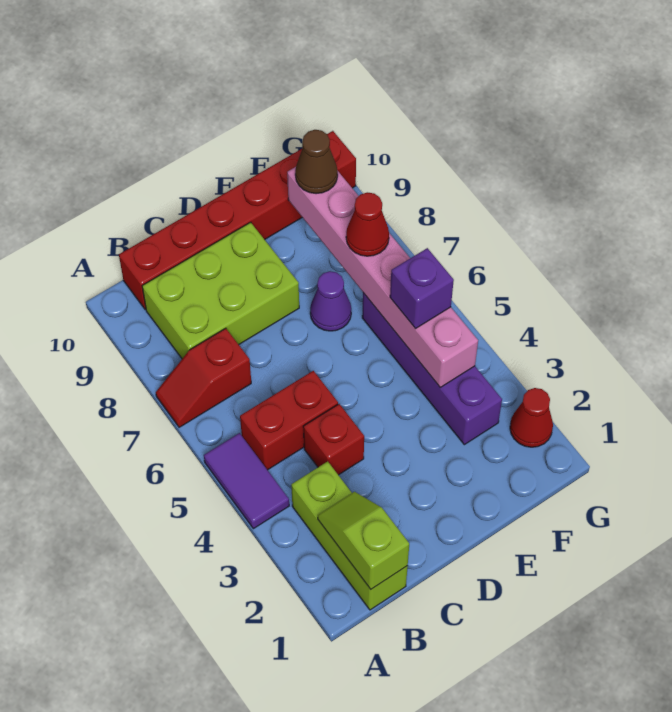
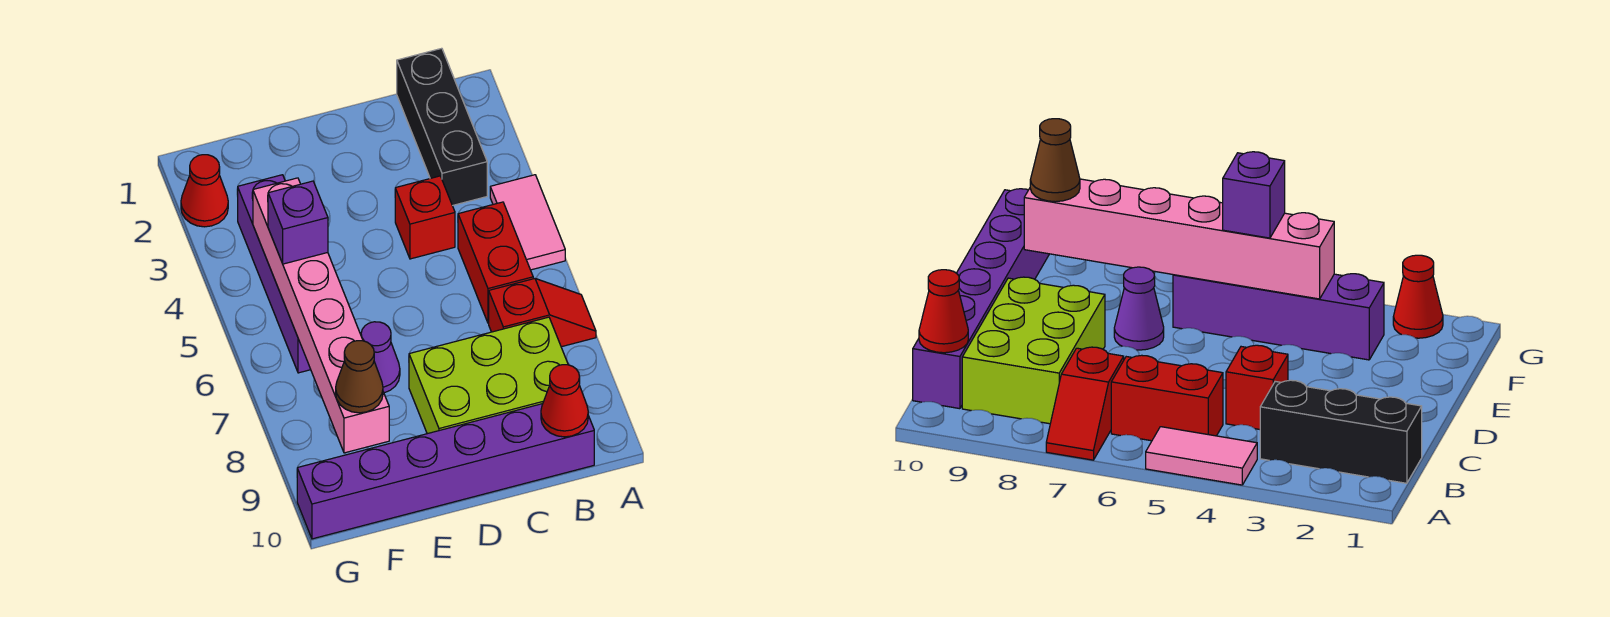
purple 1x2 tile [204,433,289,529] -> pink 1x2 tile [490,175,565,270]
lime 1x3 brick [291,461,408,610] -> black 1x3 brick [397,48,487,206]
lime 1x2 slope [318,492,409,589] -> none
red 1x2 brick [240,371,338,470] -> red 1x2 brick turned to [458,202,533,323]
red 1x6 brick [119,131,356,310] -> purple 1x6 brick [297,404,594,539]
red 1x1 cone [346,192,389,256] -> red 1x1 cone moved to [541,365,588,437]

